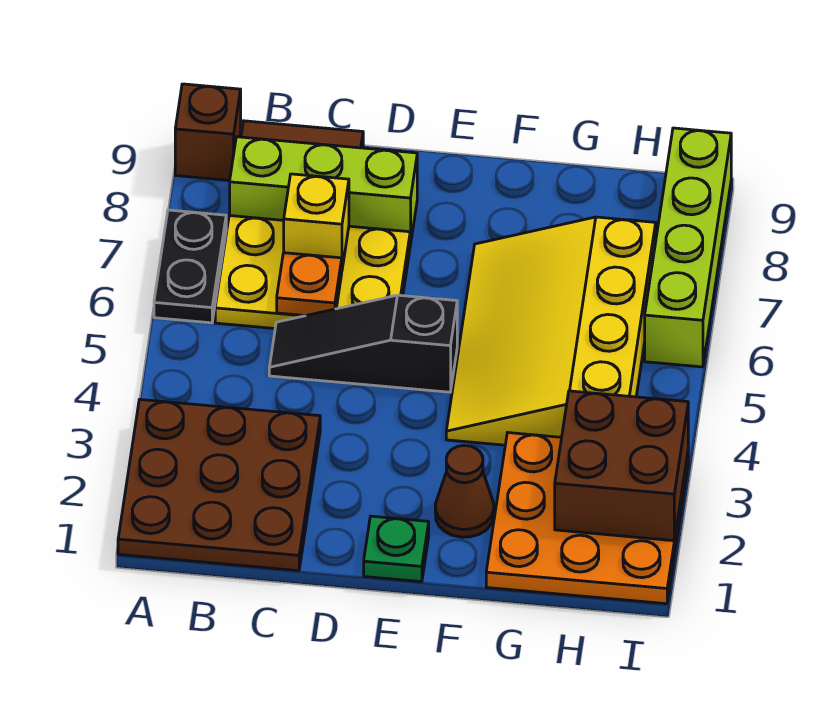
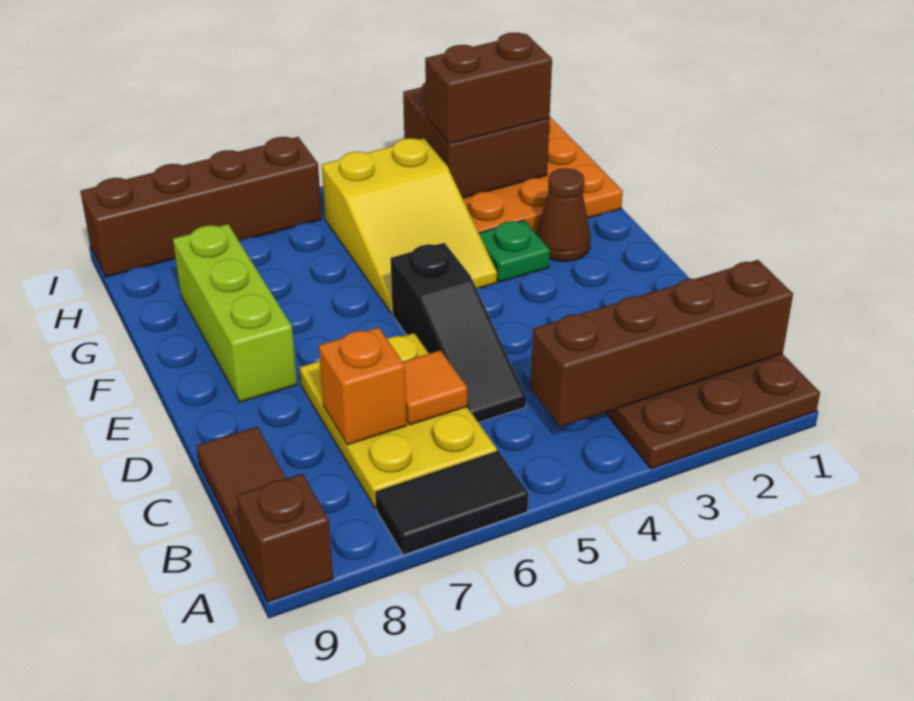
black 1x2 plate [154,210,226,323] -> black 1x2 tile [375,451,528,555]
none -> brown 1x4 brick [531,260,793,427]
lime 1x3 brick [230,137,417,244] -> lime 1x3 brick moved to [173,224,297,402]
orange 1x1 plate [277,253,342,316] -> orange 1x1 tile [403,350,467,425]
yellow 1x1 brick [284,174,349,268] -> orange 1x1 brick [319,327,407,445]
green 1x1 plate [364,516,429,582] -> green 1x1 plate moved to [479,220,550,282]
yellow 3x4 slope [446,217,656,445] -> yellow 2x3 slope [322,138,497,314]
none -> brown 1x2 brick [425,33,552,144]
lime 1x4 brick [645,128,731,367] -> brown 1x4 brick [80,137,322,277]

